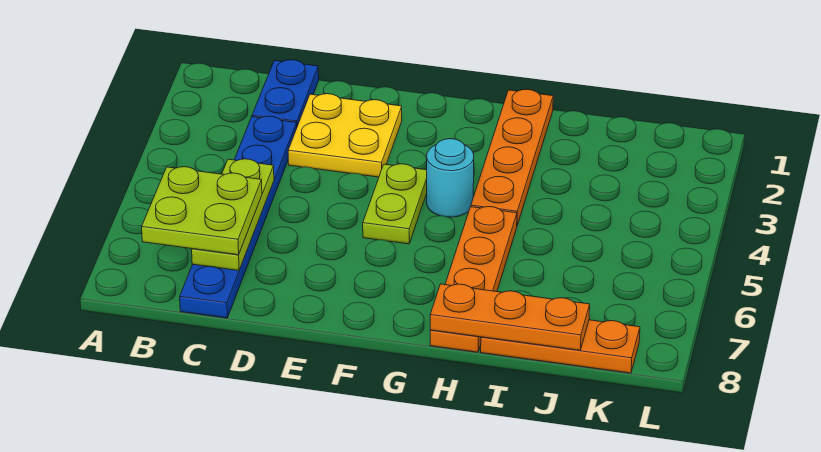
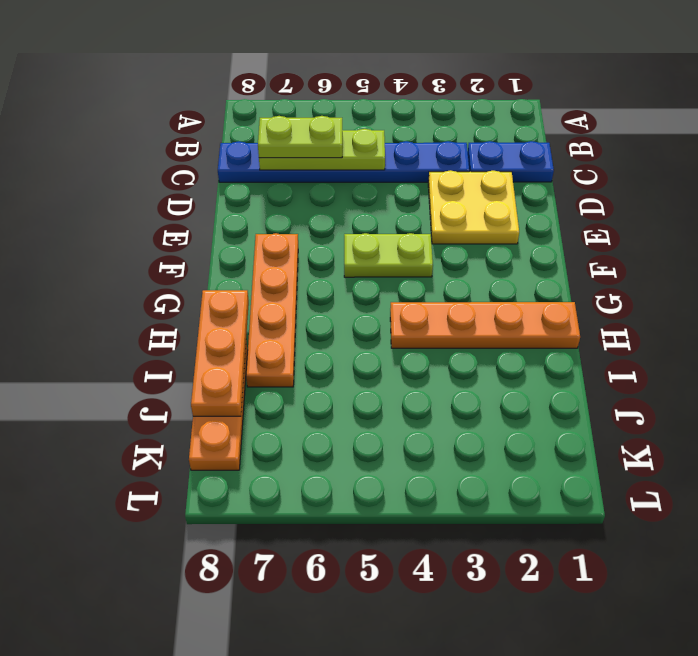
lime 2x2 plate [142,167,262,255] -> lime 1x2 plate [258,116,342,158]
cyan 1x1 round brick [427,139,474,217] -> none
orange 1x4 plate [430,207,517,352] -> orange 1x4 plate turned to [246,233,298,387]

